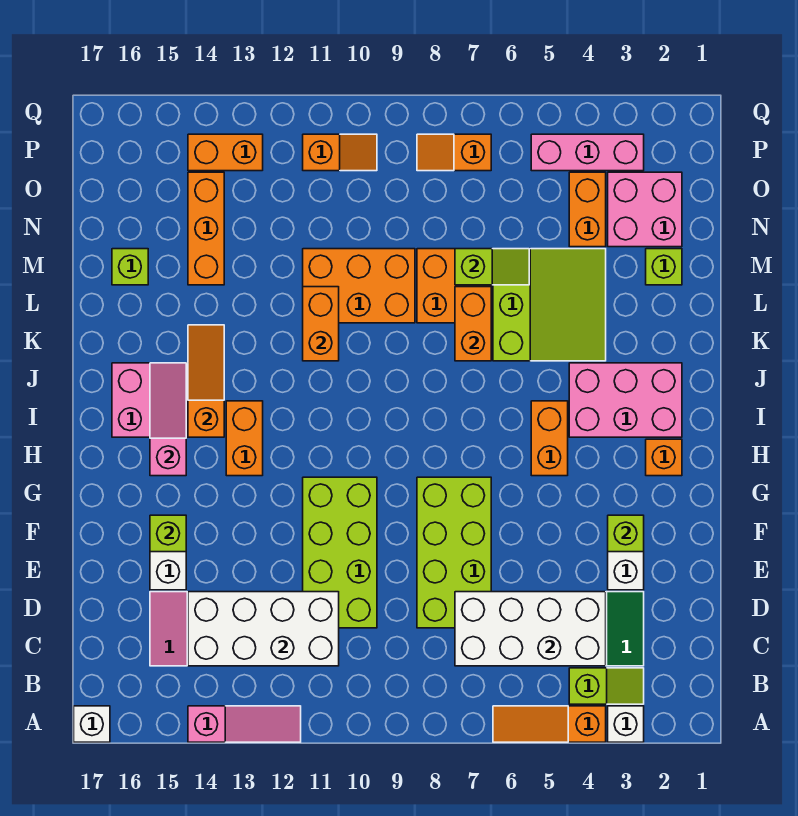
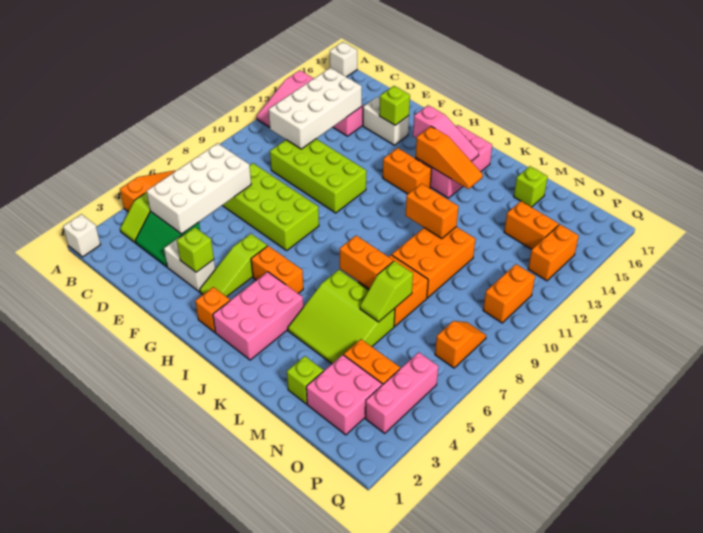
white 1x1 brick [608,706,644,742] -> white 1x1 brick moved to [63,214,101,257]
none -> lime 1x3 slope [200,234,267,297]
orange 1x3 brick [188,172,224,285] -> orange 1x2 brick [504,201,559,249]
orange 1x2 slope [303,134,377,171] -> orange 1x2 brick [483,264,535,323]

